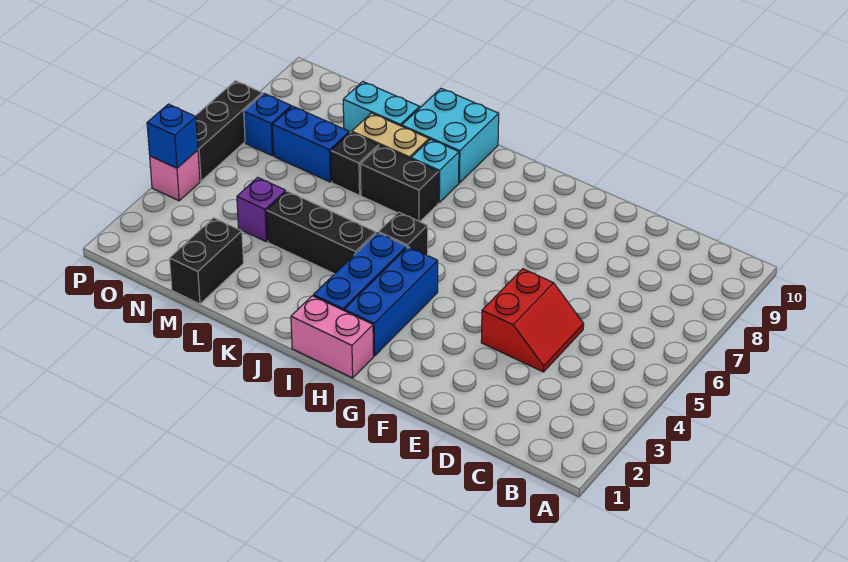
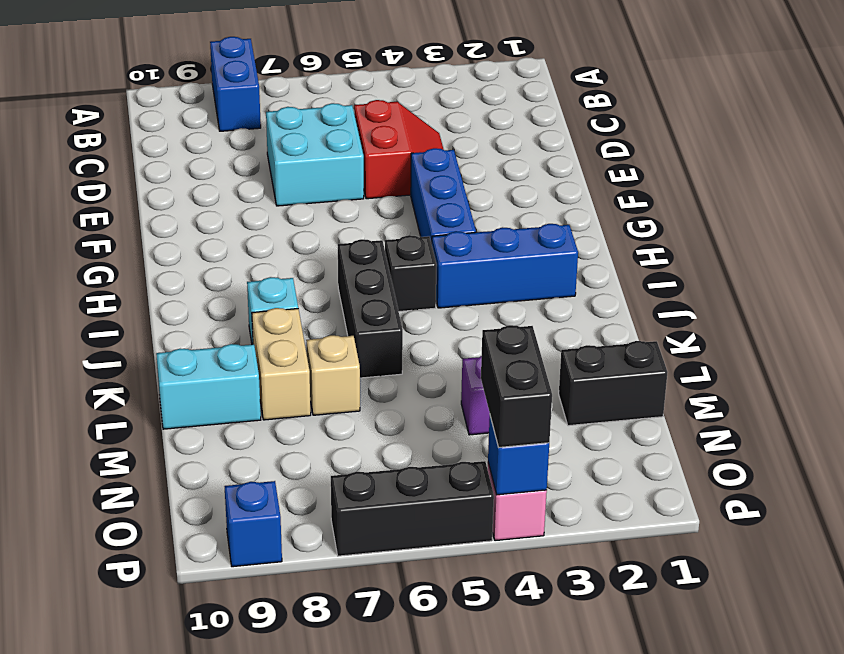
red 2x2 slope [481,269,584,372] -> red 2x2 slope turned to [354,100,444,199]
pink 1x2 brick [291,296,374,378] -> none
blue 1x3 brick [344,247,438,356] -> blue 1x3 brick turned to [411,148,476,244]
black 1x3 brick [266,191,376,274] -> black 1x3 brick moved to [338,239,403,378]
black 1x2 brick [360,145,439,222] -> black 1x2 brick moved to [481,325,552,448]
cyan 2x2 brick [402,88,499,183] -> cyan 2x2 brick moved to [266,103,364,206]
black 1x1 brick [331,132,379,195] -> tan 1x1 brick [306,335,360,415]
cyan 1x2 brick [343,82,420,133] -> cyan 1x2 brick turned to [156,344,261,429]
blue 1x2 brick [272,106,349,182] -> blue 1x2 brick moved to [210,37,261,131]
blue 1x1 brick [244,94,291,155] -> blue 1x1 brick moved to [224,481,282,567]

